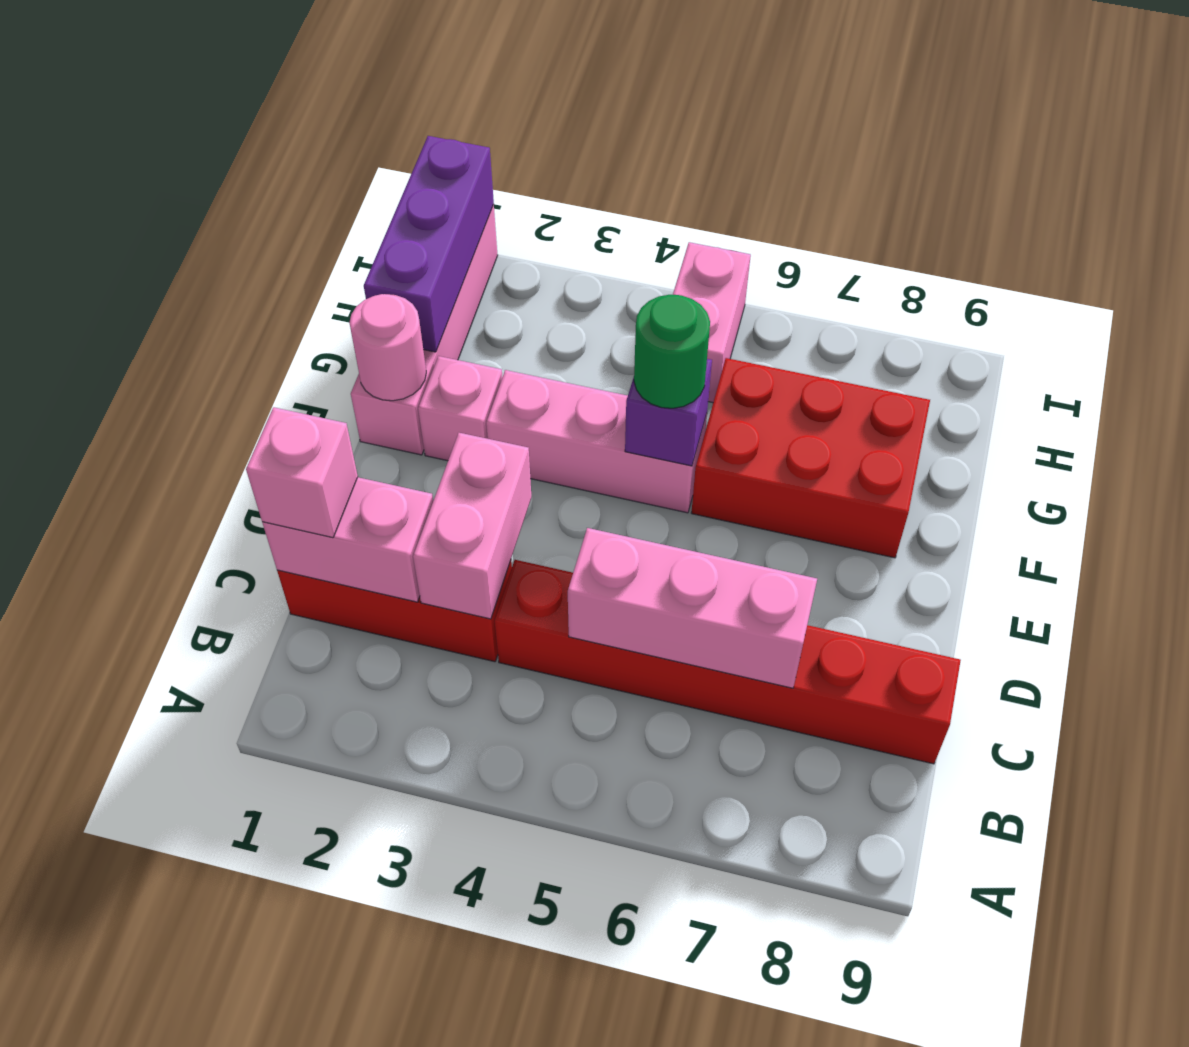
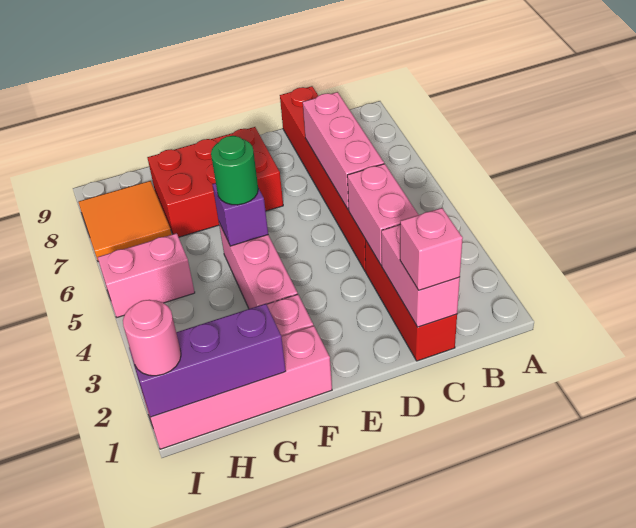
pink 1x2 brick [413,433,531,619] -> pink 1x2 brick turned to [347,164,418,265]
pink 1x1 round brick [349,294,426,401] -> pink 1x1 round brick moved to [123,300,181,376]
red 2x3 brick [691,358,930,558] -> red 2x3 brick turned to [147,127,283,237]
none -> orange 2x2 tile [78,181,172,262]

